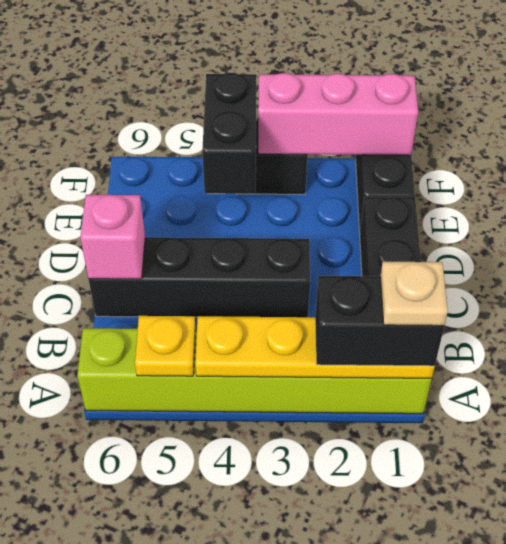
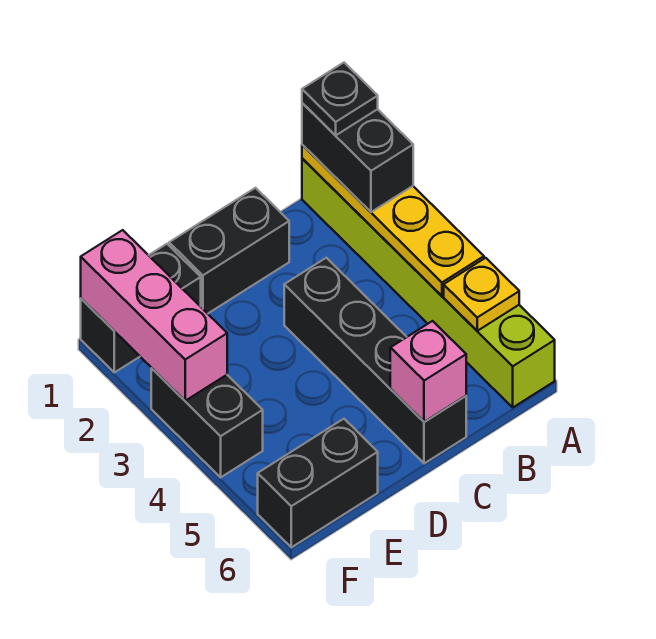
tan 1x1 plate [380,262,448,326] -> black 1x1 plate [302,63,378,135]
black 1x2 brick [202,73,256,194] -> black 1x2 brick moved to [258,419,378,547]

